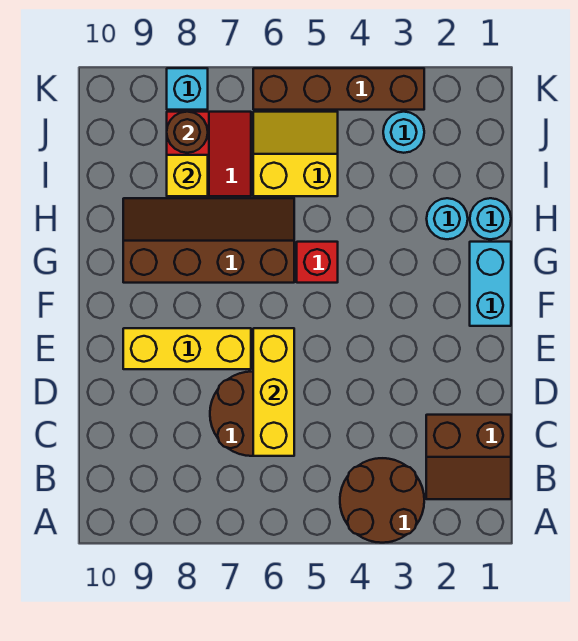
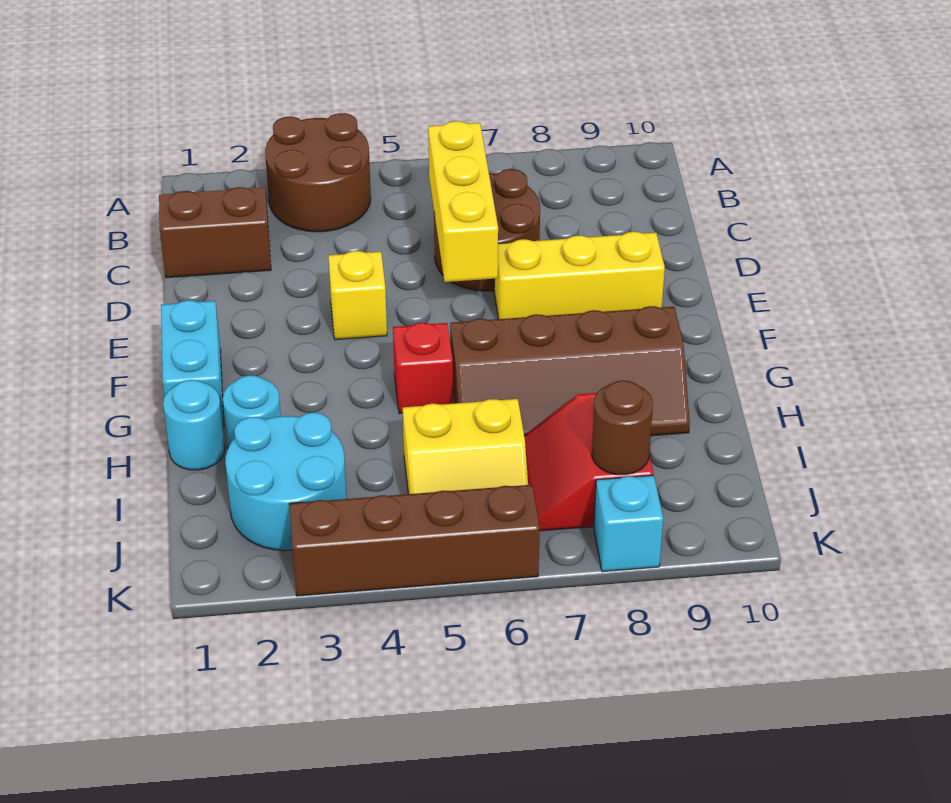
yellow 1x1 brick [167,155,208,196] -> yellow 1x1 brick moved to [328,251,387,340]
cyan 1x1 round brick [383,112,424,153] -> cyan 2x2 round brick [225,413,347,551]

